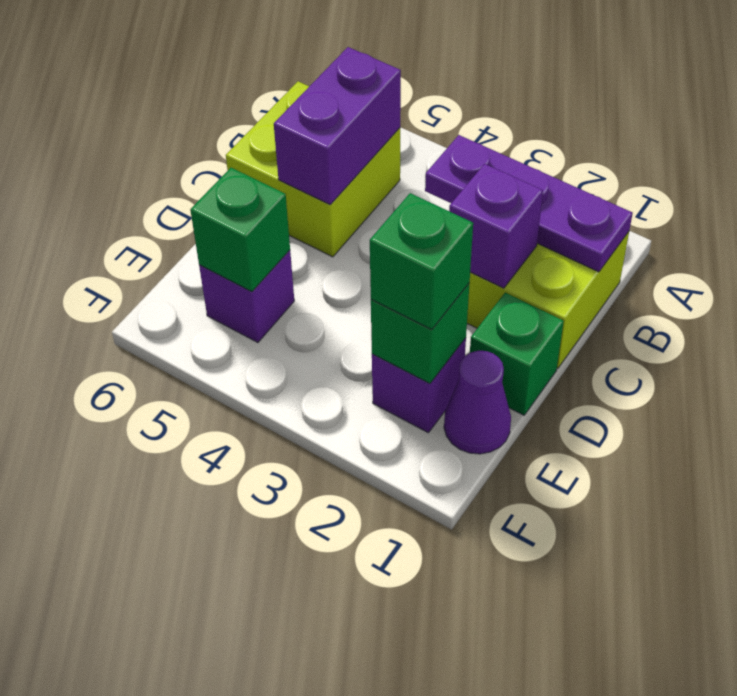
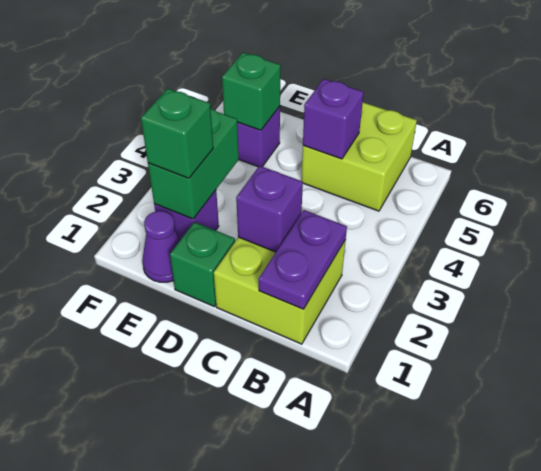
purple 1x3 plate [425,135,633,272] -> purple 1x2 plate [259,210,347,309]
purple 1x2 brick [274,47,401,204] -> purple 1x1 brick [303,79,364,159]
green 1x1 brick [371,284,469,383] -> green 1x2 brick [148,109,239,219]

